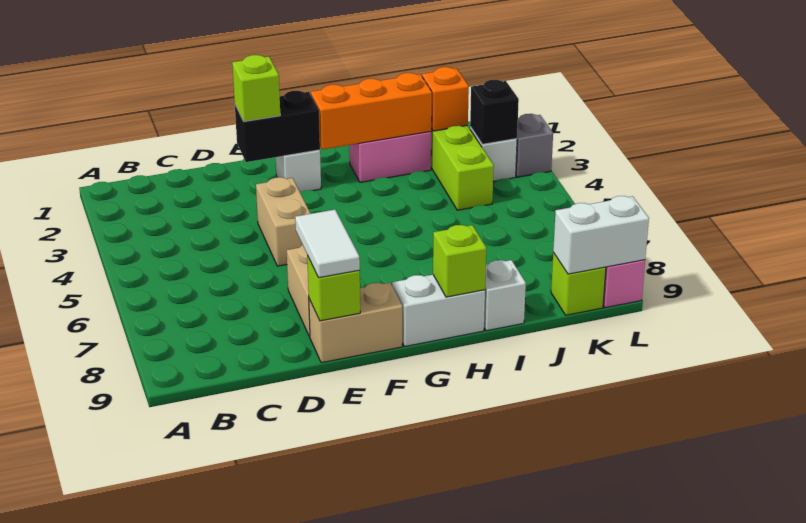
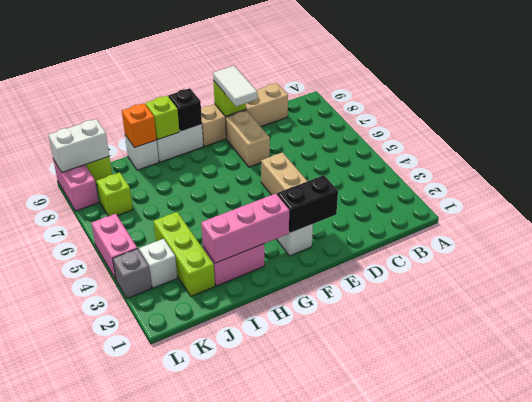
lime 1x1 brick [232,55,280,121] -> lime 1x1 brick moved to [97,172,133,216]
tan 1x2 brick [309,283,402,363] -> tan 1x4 brick [201,83,288,147]
orange 1x3 brick [311,73,432,149] -> pink 1x3 brick [201,194,289,263]
orange 1x1 brick [422,67,469,131] -> orange 1x1 brick moved to [122,103,156,148]
black 1x1 brick [470,80,519,144] -> black 1x1 brick moved to [169,88,202,132]
none -> pink 1x2 brick [92,214,137,279]

